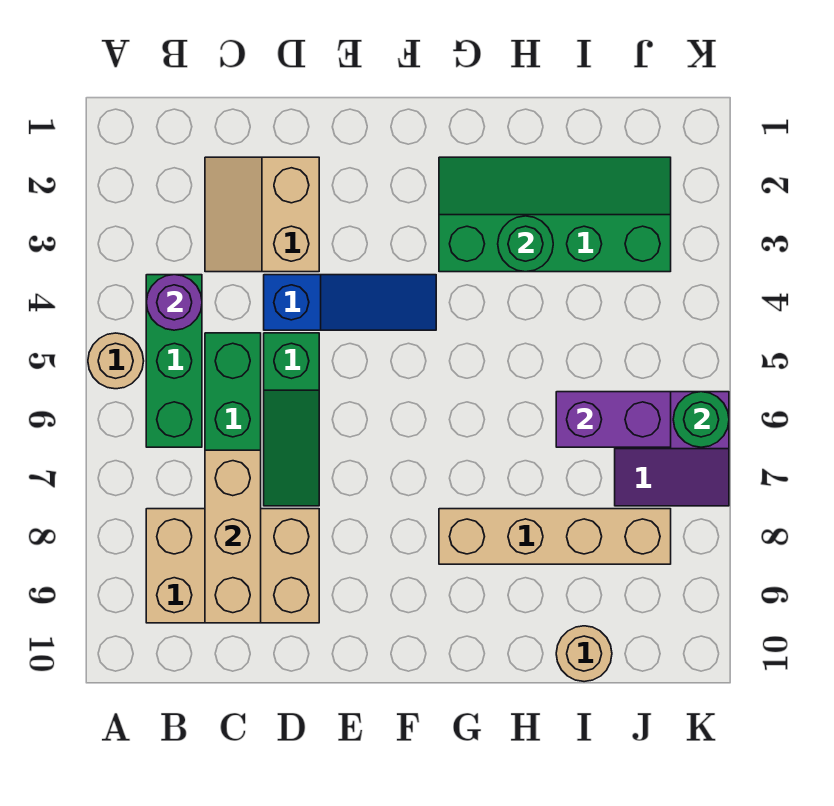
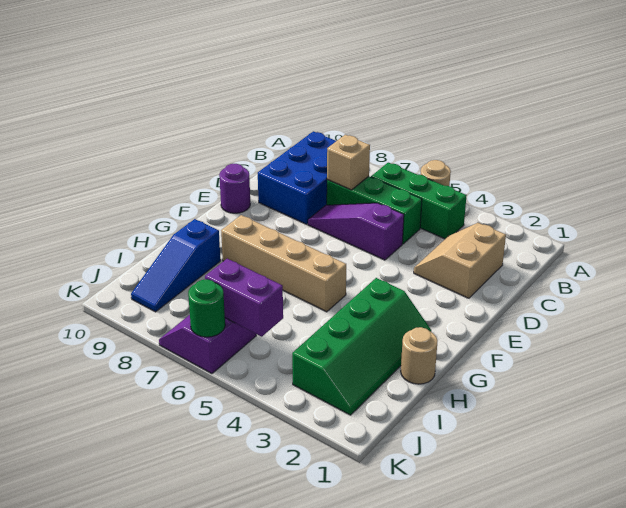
purple 1x1 round brick [146,275,202,330] -> purple 1x1 round brick moved to [219,164,250,213]
tan 2x3 brick [146,509,319,623] -> blue 2x3 brick [258,131,336,224]
tan 2x2 slope [205,157,319,272] -> tan 2x2 slope turned to [414,223,506,298]
tan 1x3 brick [205,450,261,623] -> tan 1x1 brick [327,135,370,190]
blue 1x3 slope [264,275,436,330] -> blue 1x3 slope moved to [131,219,221,312]
green 1x3 slope [264,333,319,506] -> purple 1x3 slope [308,203,404,260]
tan 1x4 brick [439,509,671,564] -> tan 1x4 brick turned to [221,215,346,312]
green 1x1 round brick [498,216,553,272] -> none
purple 1x2 brick [556,392,671,447] -> purple 1x2 brick turned to [205,259,283,337]
tan 1x1 round brick [556,626,612,682] -> tan 1x1 round brick moved to [401,327,438,384]

